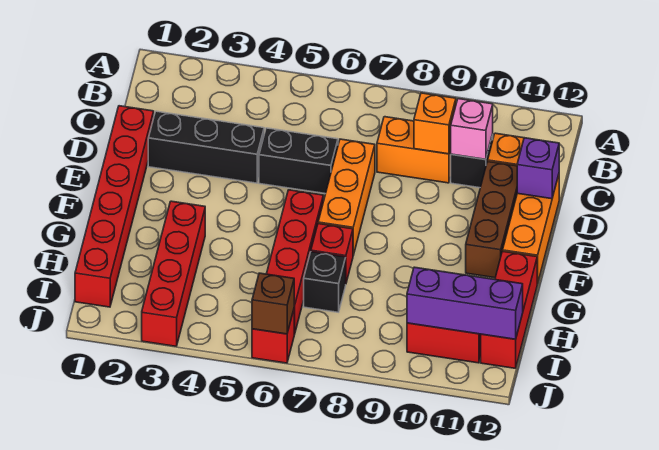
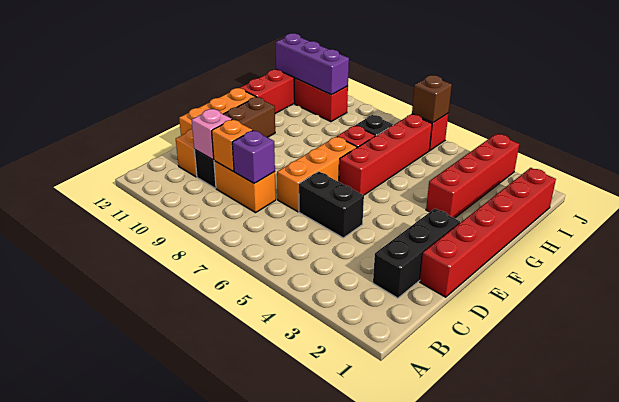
black 1x3 brick [148,111,264,183] -> black 1x3 brick turned to [373,209,460,298]
purple 1x1 brick [517,138,559,199] -> purple 1x1 brick moved to [232,130,275,183]

